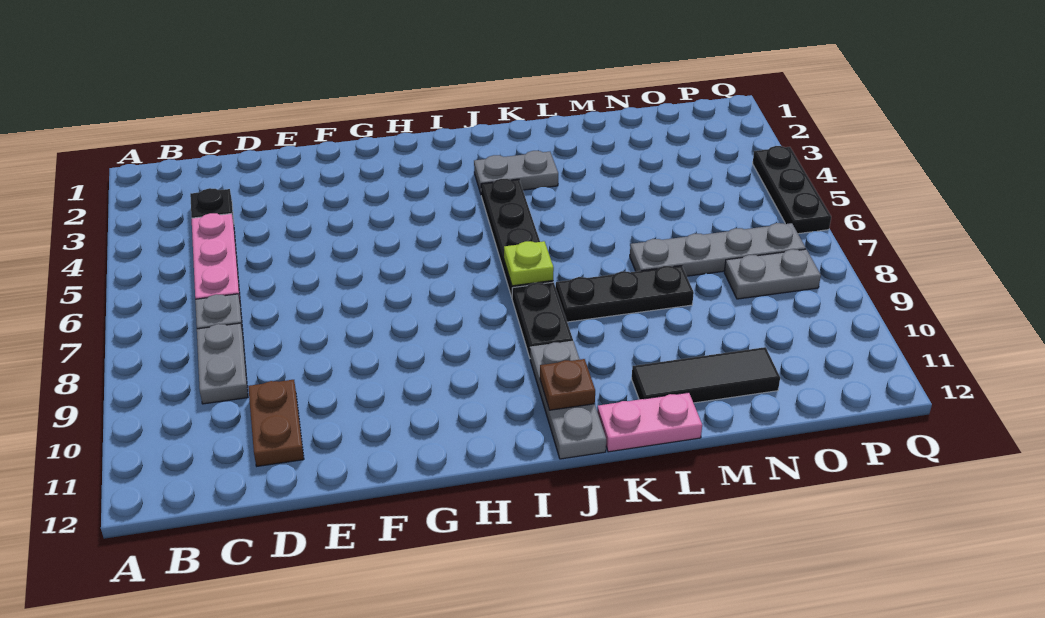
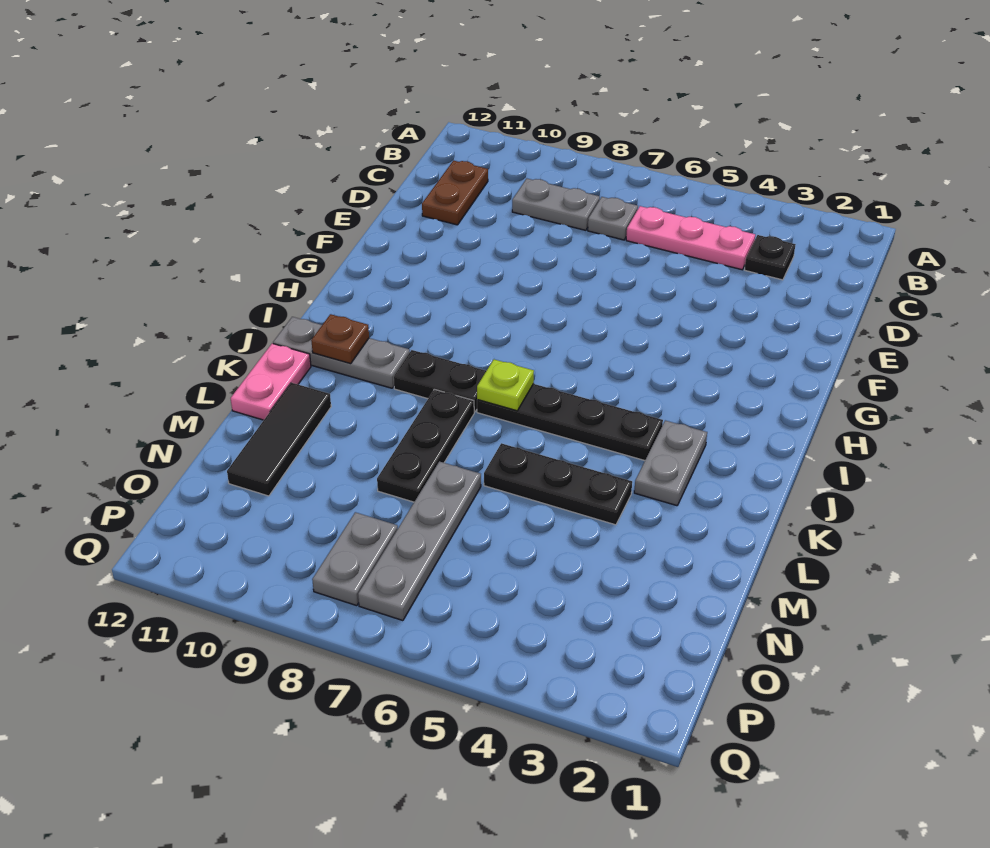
brown 1x2 plate [248,380,304,466] -> brown 1x2 plate turned to [422,160,488,225]
black 1x3 plate [753,146,831,234] -> black 1x3 plate moved to [484,443,632,525]

